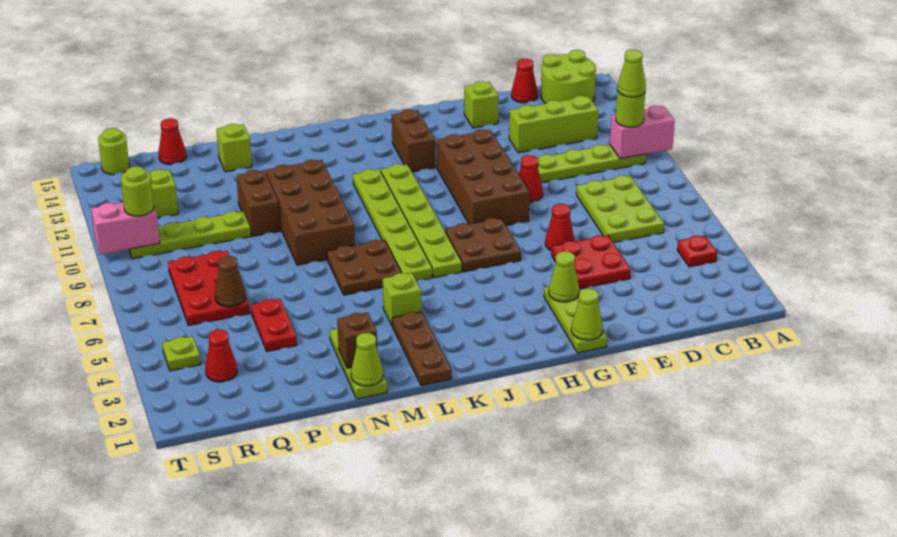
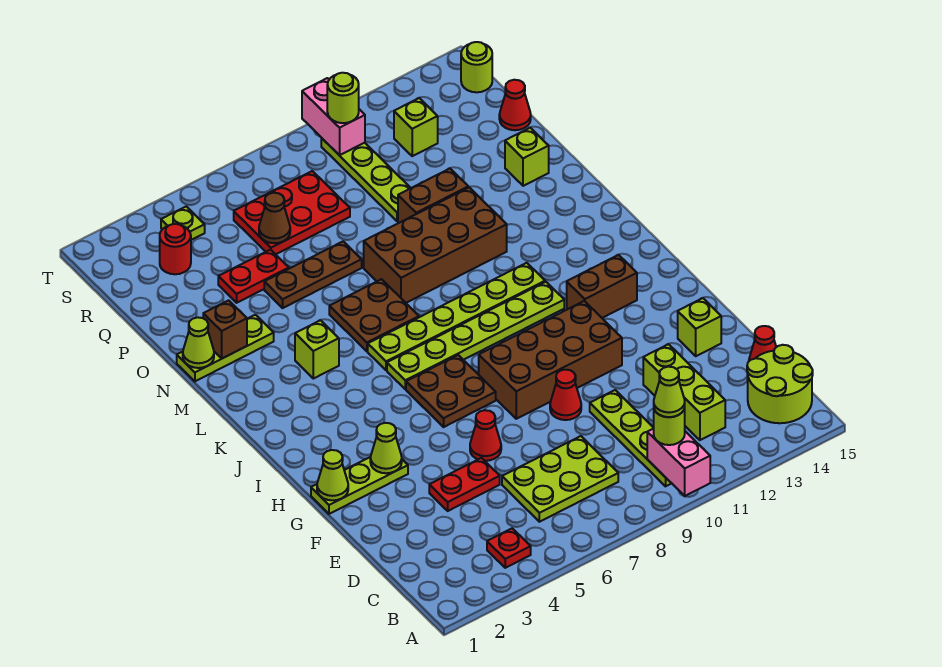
red 2x2 plate [552,235,631,289] -> red 1x2 plate [429,458,500,511]
brown 1x3 plate [392,312,451,386] -> brown 1x3 plate moved to [264,241,362,308]
red 1x1 cone [205,329,237,382] -> red 1x1 round brick [160,224,191,274]

